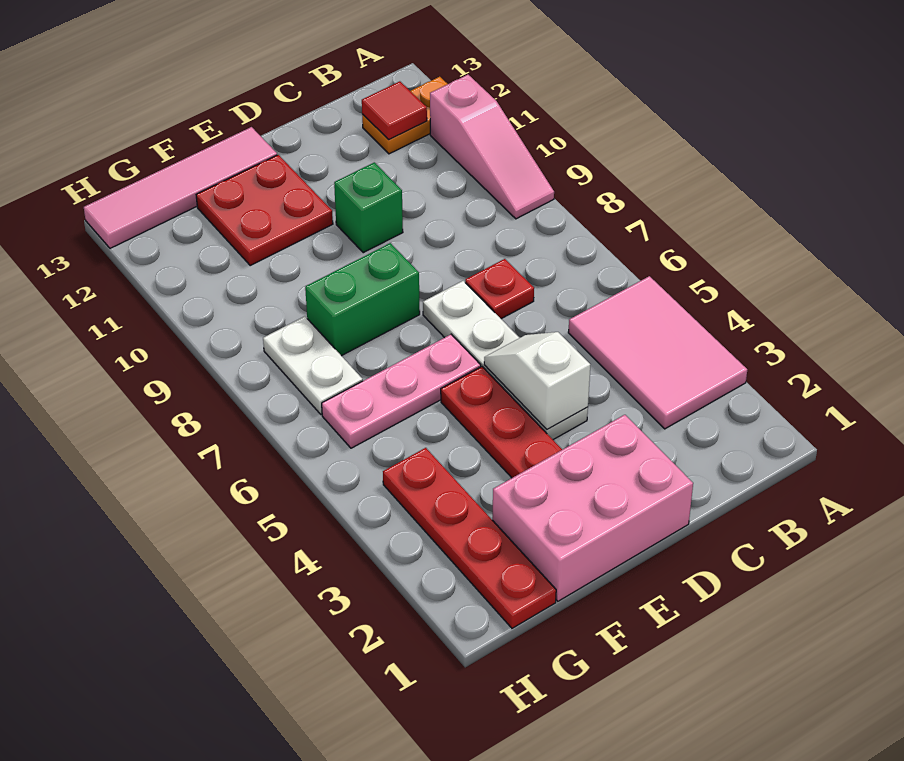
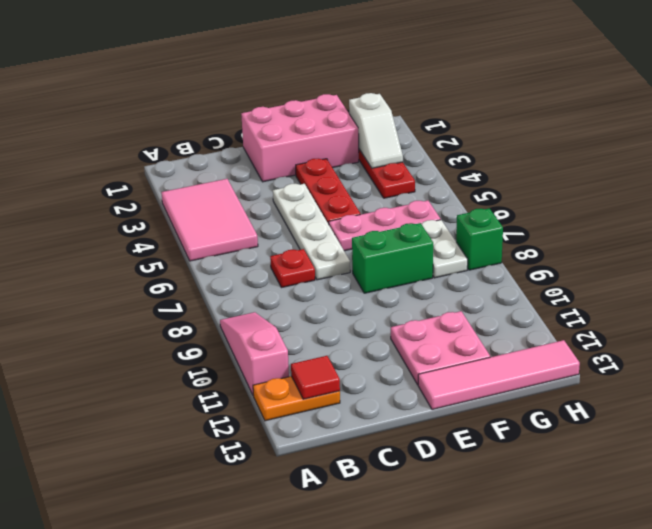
white 1x2 slope [484,332,590,429] -> white 1x2 slope moved to [349,93,403,168]
green 1x1 brick [334,162,403,253] -> green 1x1 brick moved to [456,208,503,270]
red 2x2 plate [196,155,333,265] -> pink 2x2 plate [391,311,490,385]

